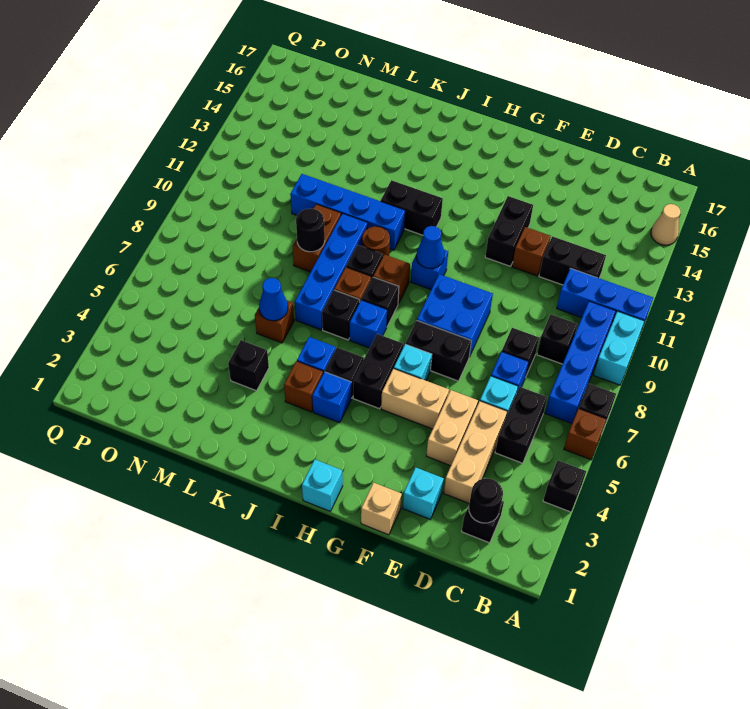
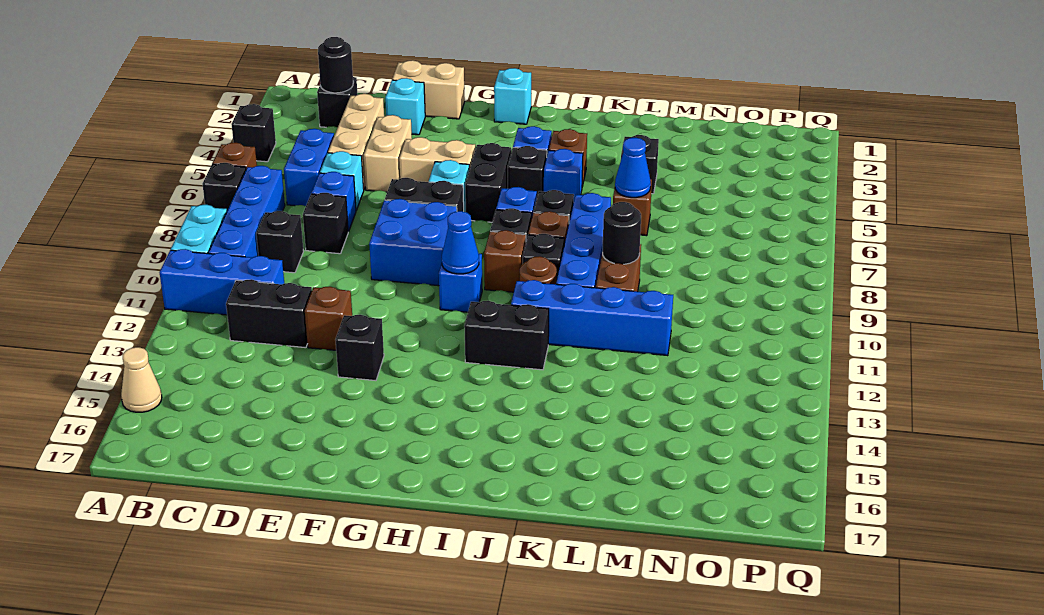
black 1x2 brick [495,387,547,463] -> blue 1x2 brick [284,129,334,206]
tan 1x1 brick [361,483,402,535] -> tan 1x2 brick [392,60,465,119]
black 1x2 brick [485,196,533,266] -> black 1x1 brick [335,315,384,381]

